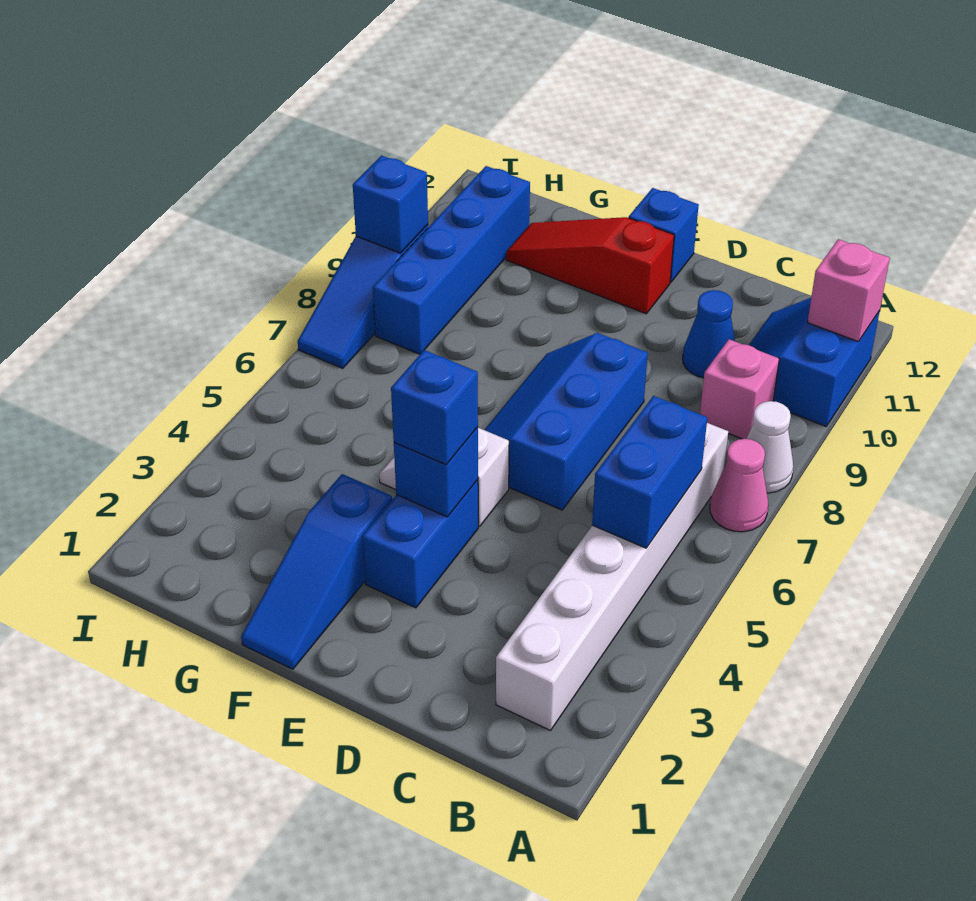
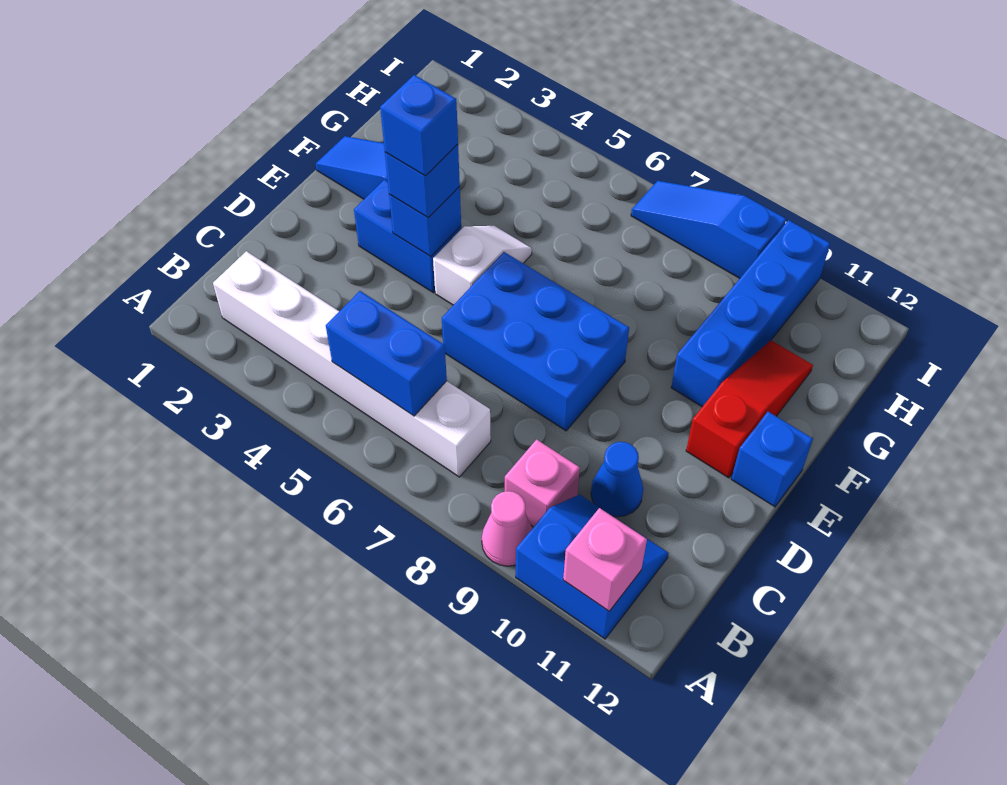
pink 1x1 cone [710,439,768,532] -> pink 1x1 cone moved to [482,491,532,566]
white 1x1 cone [746,401,793,493] -> none
blue 2x3 slope [485,333,648,510] -> blue 2x3 brick [442,252,629,431]
blue 1x4 brick [373,166,530,354] -> blue 1x4 brick turned to [671,220,830,407]
blue 1x1 brick [353,156,428,253] -> blue 1x1 brick moved to [380,75,458,176]

